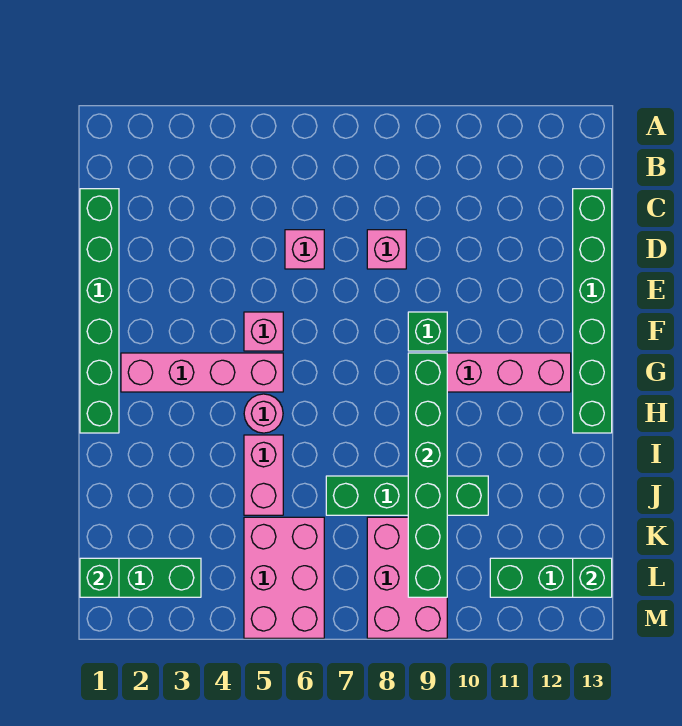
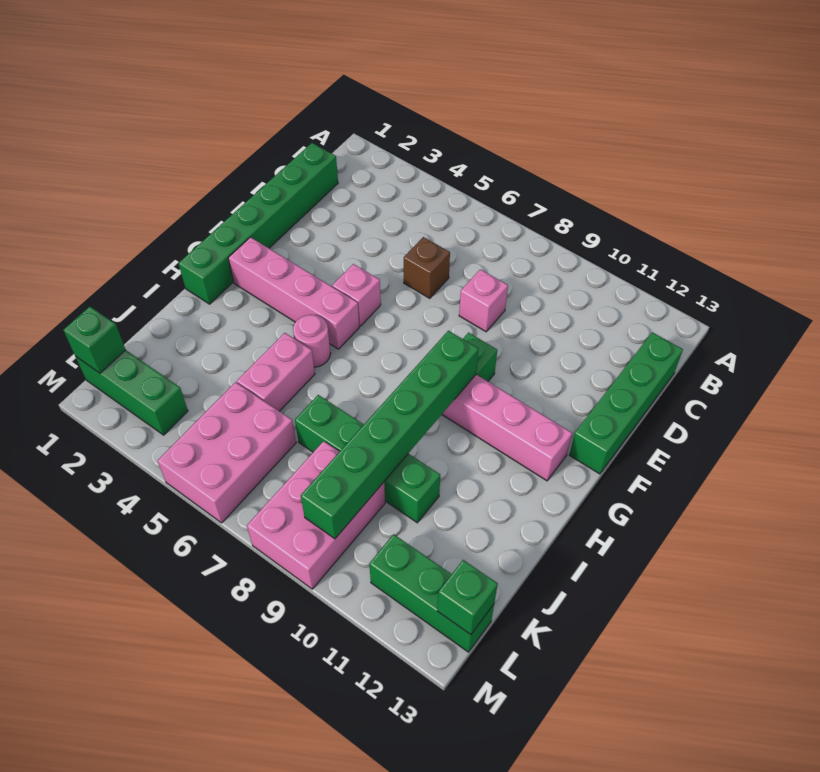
green 1x6 brick [573,189,612,433] -> green 1x4 brick [569,332,683,474]
pink 1x1 brick [285,230,324,269] -> brown 1x1 brick [404,237,450,298]

